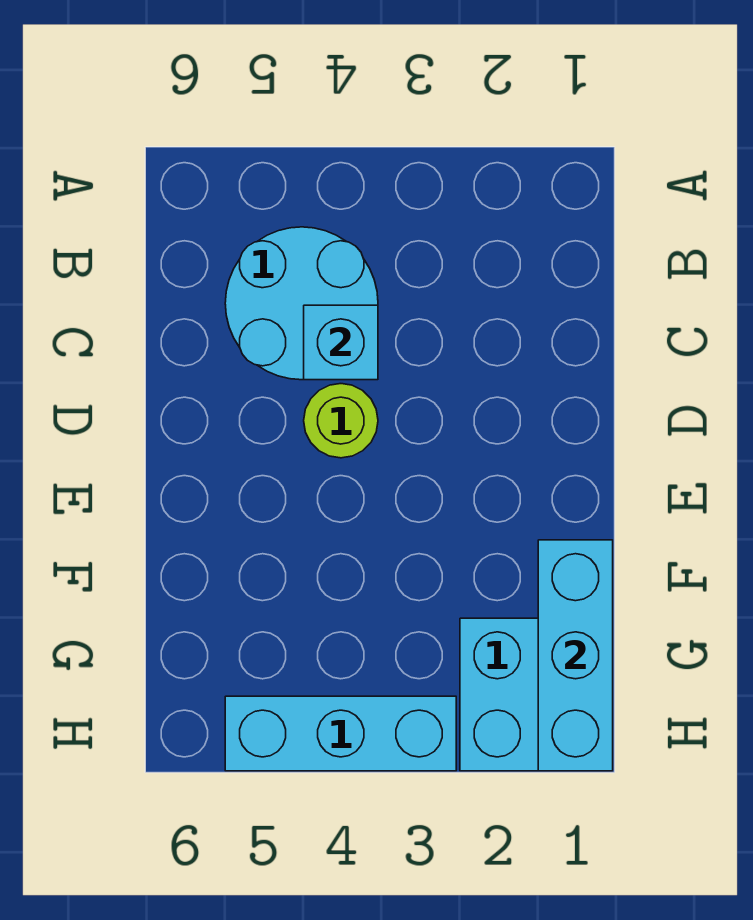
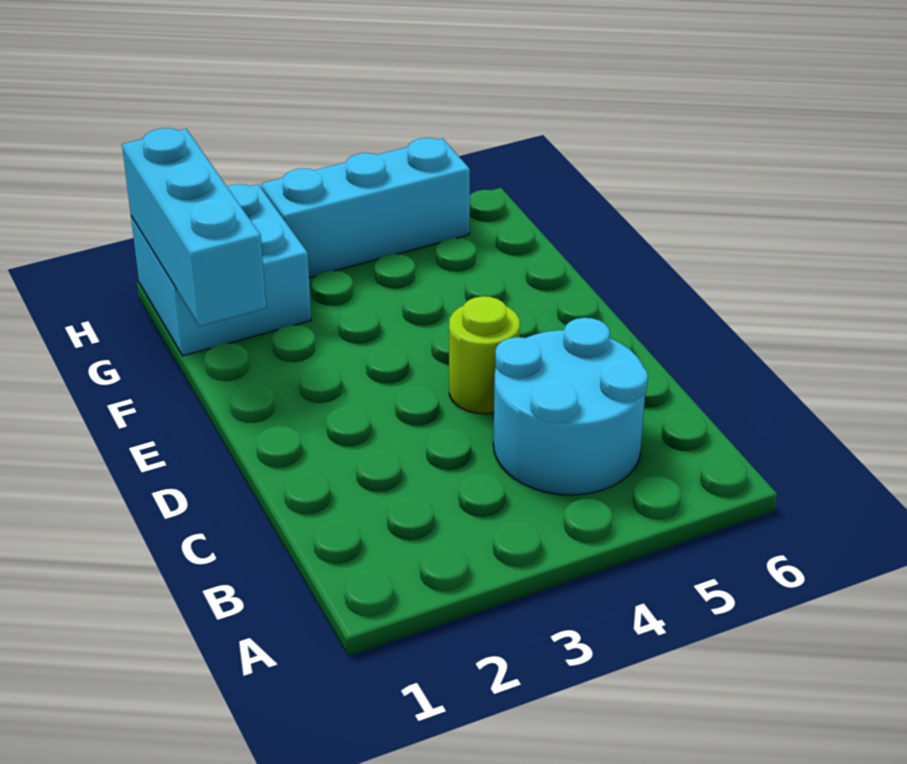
cyan 1x1 brick [304,305,378,380] -> none

